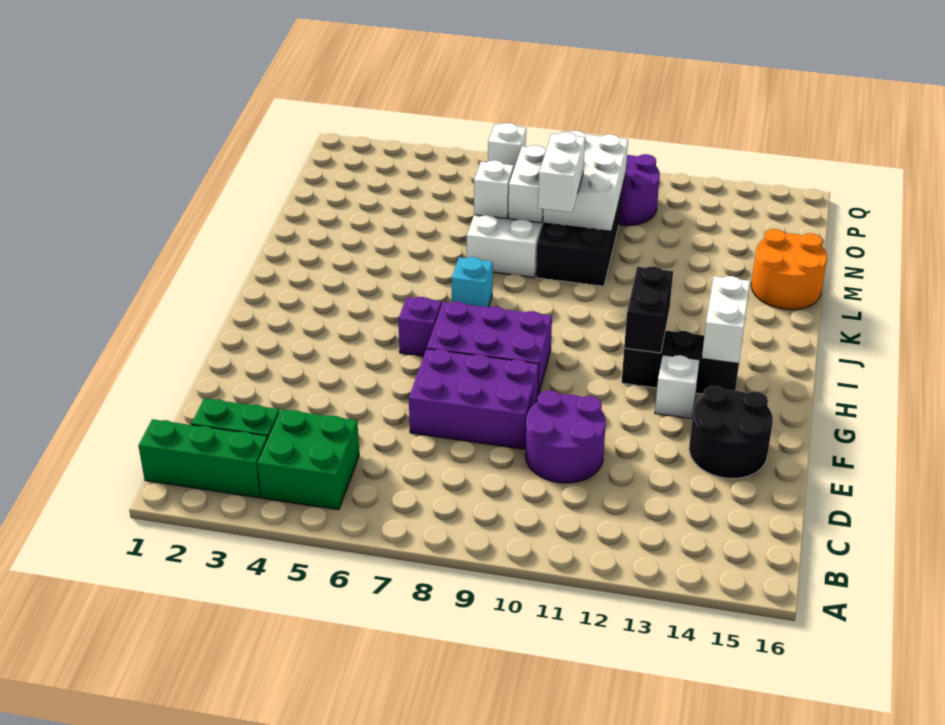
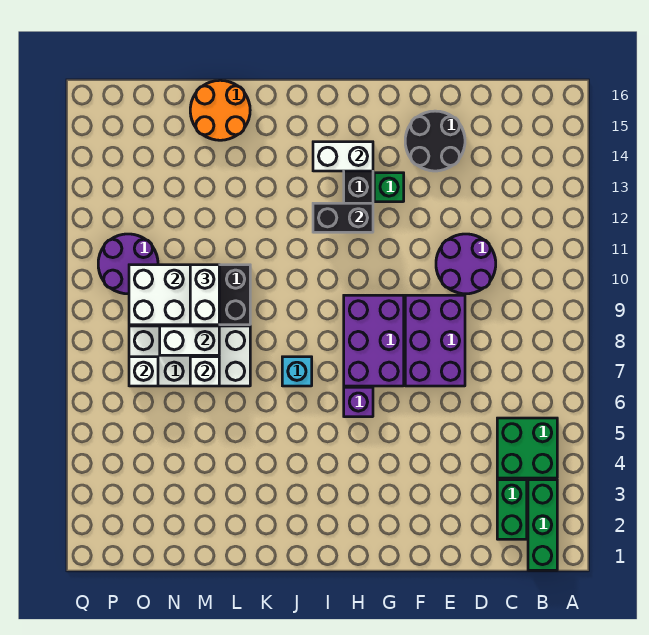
white 1x1 brick [655,355,699,418] -> green 1x1 brick [374,173,404,202]
white 1x2 brick [538,132,585,212] -> white 1x2 brick turned to [190,265,219,325]

